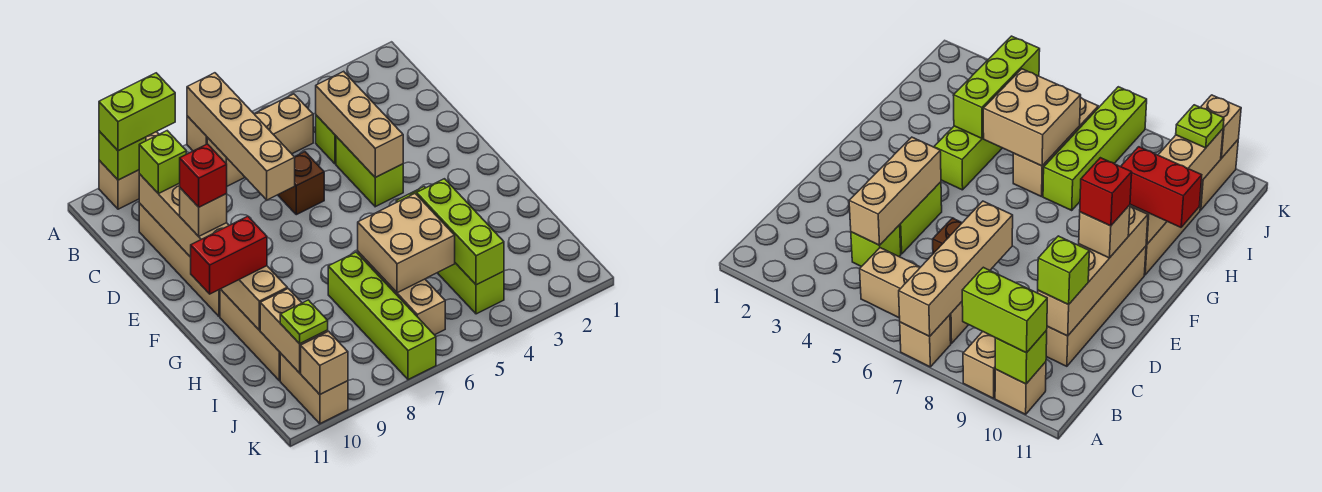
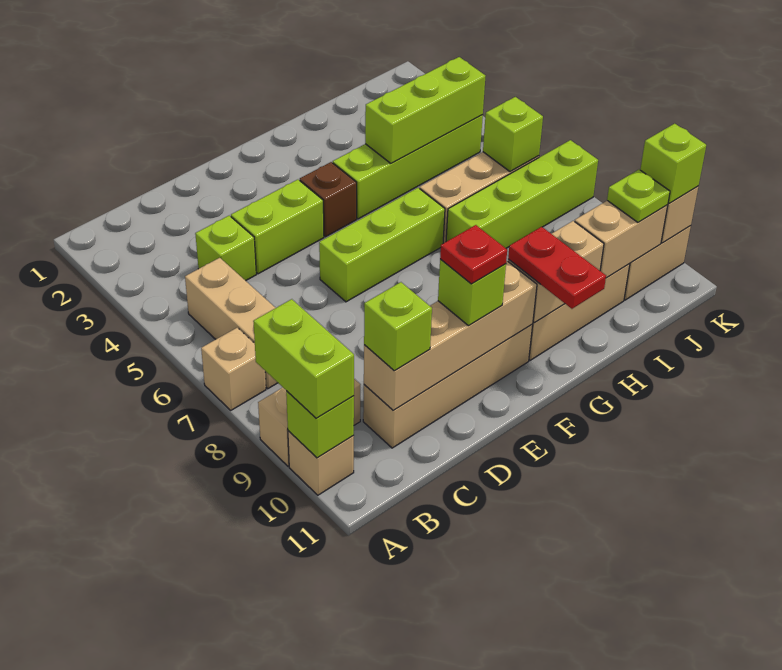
tan 1x4 brick [187,73,295,200] -> none
tan 1x3 brick [316,71,403,177] -> none
brown 1x1 brick [278,152,324,215] -> brown 1x1 brick moved to [300,162,357,237]
none -> lime 1x3 brick [319,188,445,302]
tan 1x1 brick [180,188,227,236] -> lime 1x1 brick [438,259,506,326]
red 1x1 brick [180,144,227,207] -> red 1x1 plate [440,225,507,284]
red 1x2 brick [191,216,267,294] -> red 1x2 plate [508,227,606,309]
tan 2x2 brick [358,194,455,293] -> none
none -> lime 1x1 brick [483,97,543,171]
none -> lime 1x1 brick [640,124,706,203]

